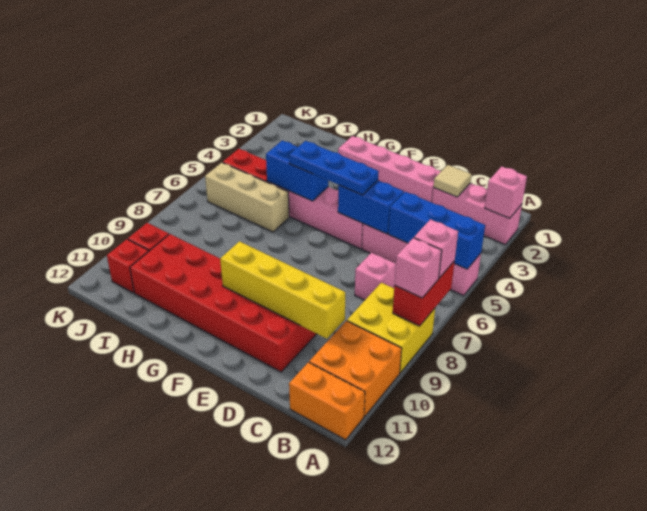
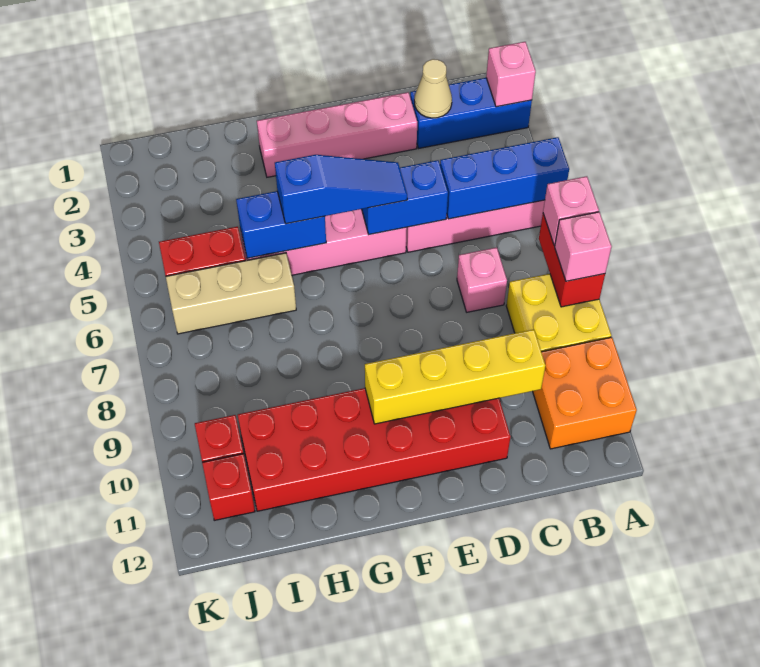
pink 1x3 brick [432,183,522,244] -> blue 1x3 brick [410,78,532,148]
orange 1x2 brick [289,362,365,440] -> none
tan 1x1 tile [434,165,472,197] -> tan 1x1 cone [414,59,452,118]
blue 1x3 plate [289,141,379,195] -> blue 1x3 slope [275,155,407,224]

